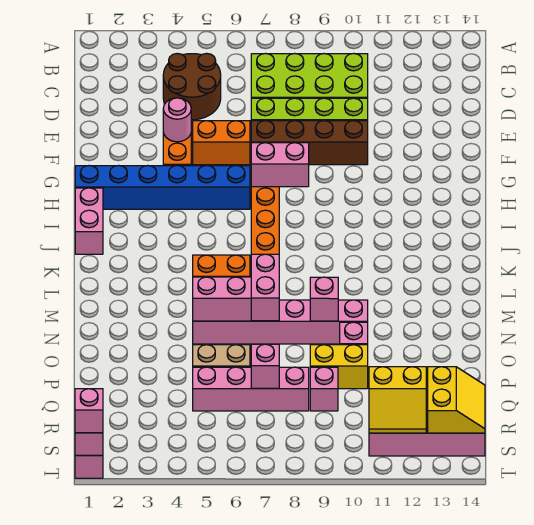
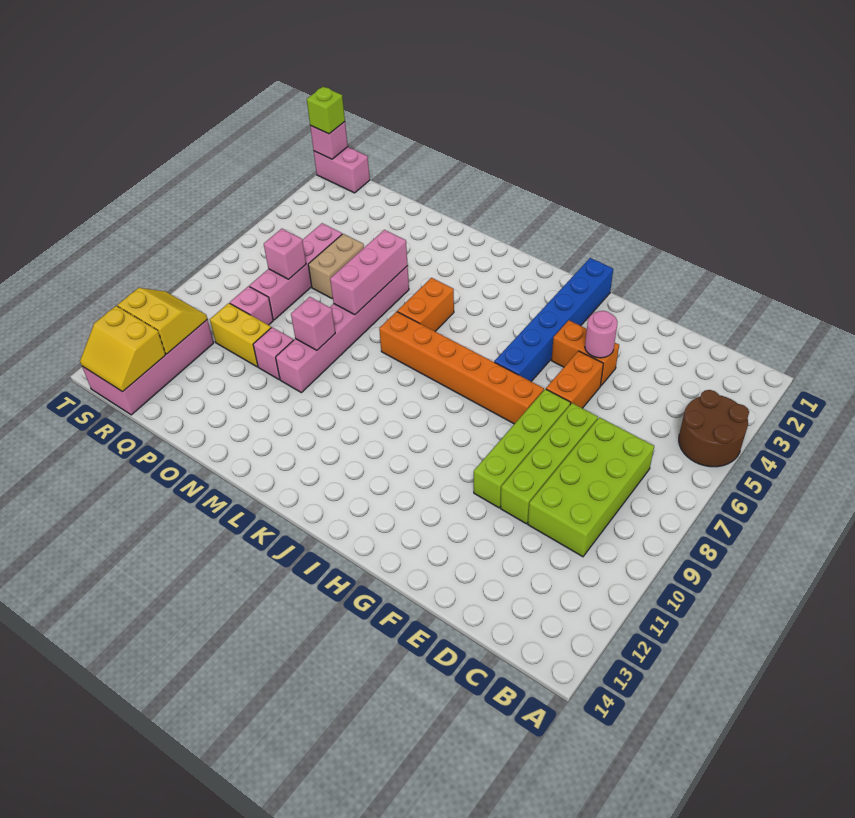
brown 2x2 round brick [163,53,221,120] -> brown 2x2 round brick moved to [679,390,749,467]
brown 1x4 brick [251,121,368,165] -> lime 1x4 brick [474,389,571,508]
pink 1x2 brick [251,143,309,187] -> none
pink 1x2 brick [75,188,103,254] -> none
pink 1x2 brick [251,254,279,321] -> none
yellow 1x2 brick [310,345,368,389] -> yellow 1x2 brick turned to [210,303,271,367]
yellow 2x2 slope [369,367,426,433] -> yellow 2x2 slope turned to [118,288,207,354]
pink 1x1 brick [75,389,103,433] -> lime 1x1 brick [307,87,345,134]

